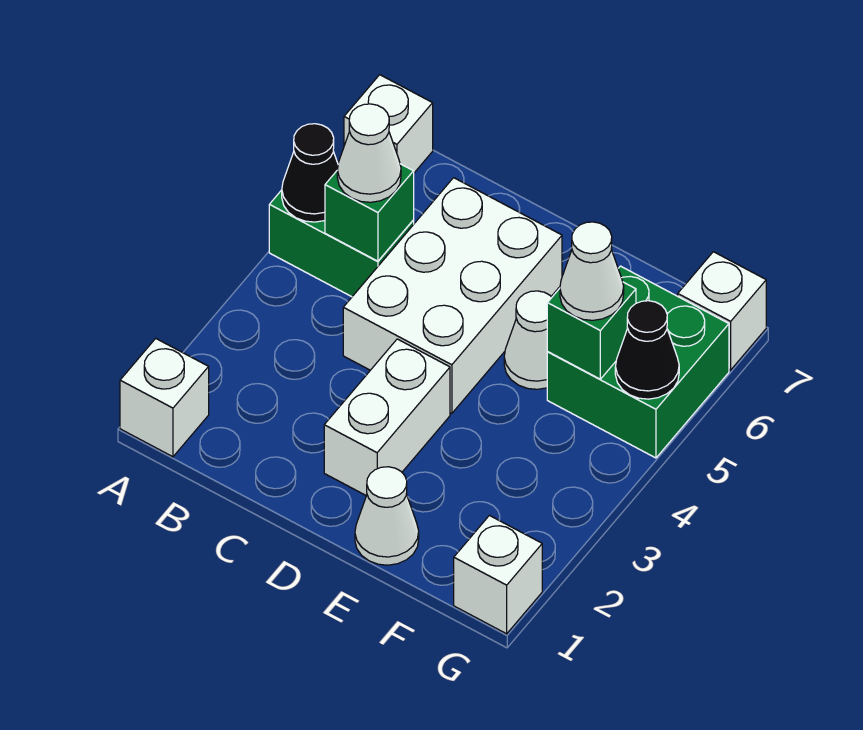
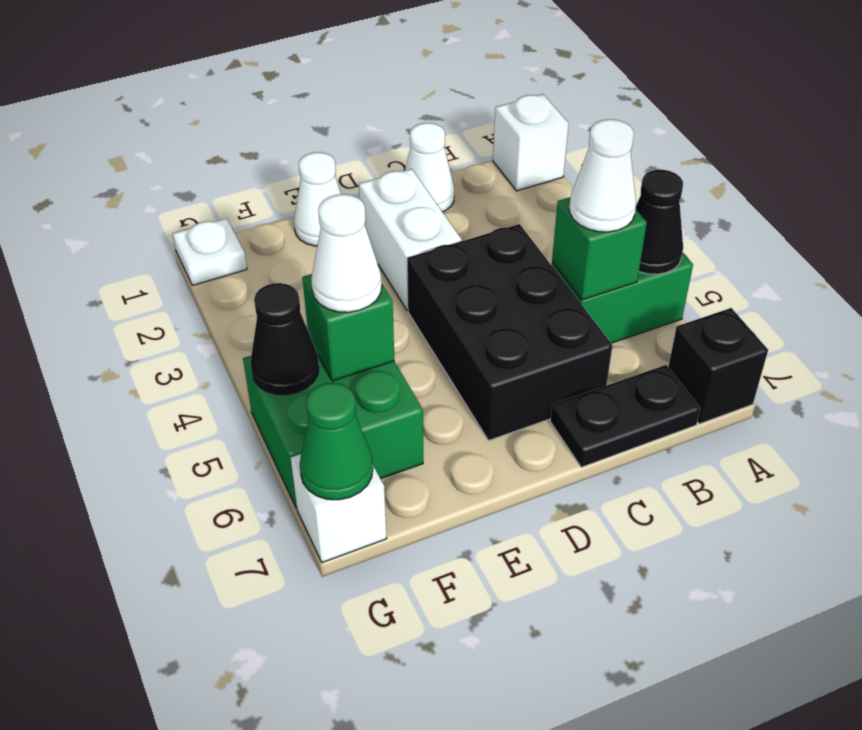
white 1x1 brick [344,75,433,173] -> black 1x1 brick [668,308,768,424]
none -> black 1x2 plate [550,365,700,467]
white 2x3 brick [343,178,562,413] -> black 2x3 brick [407,224,613,441]
white 1x1 cone [504,291,552,389] -> white 1x1 cone moved to [405,123,454,212]
white 1x1 brick [454,516,542,634] -> white 1x1 plate [173,218,247,285]
none -> green 1x1 cone [300,383,373,500]

